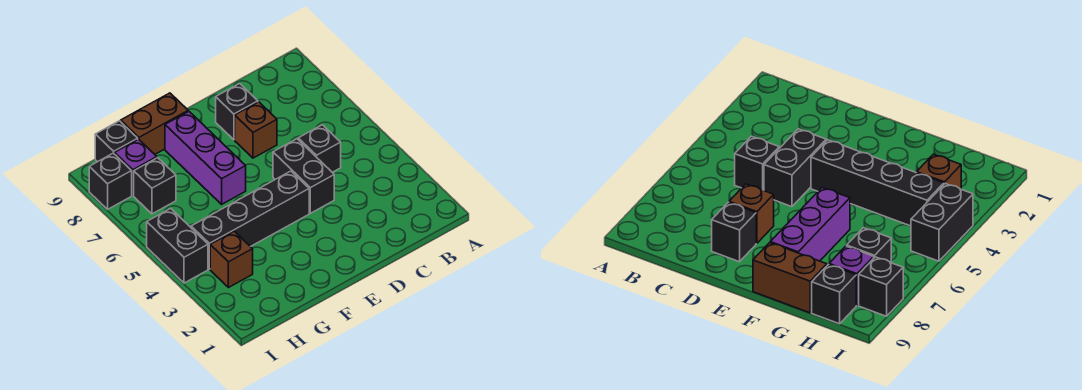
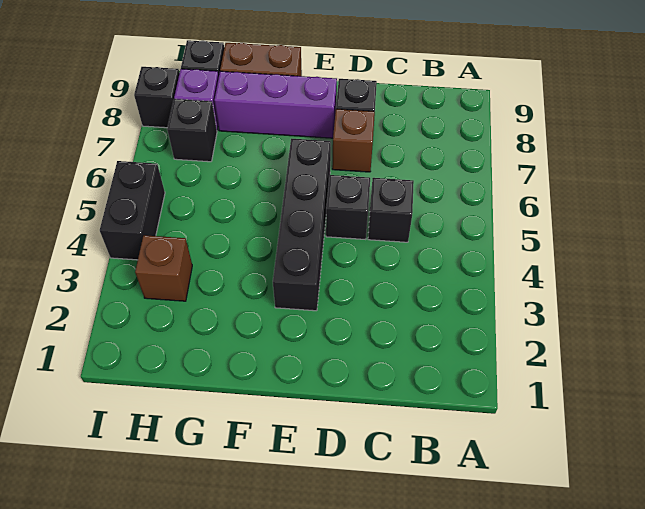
black 1x2 brick [273,139,334,213] -> black 1x1 brick [326,175,370,240]
black 1x4 brick [191,171,309,269] -> black 1x4 brick turned to [273,139,331,311]
purple 1x3 brick [165,111,246,204] -> purple 1x3 brick turned to [214,71,337,138]

